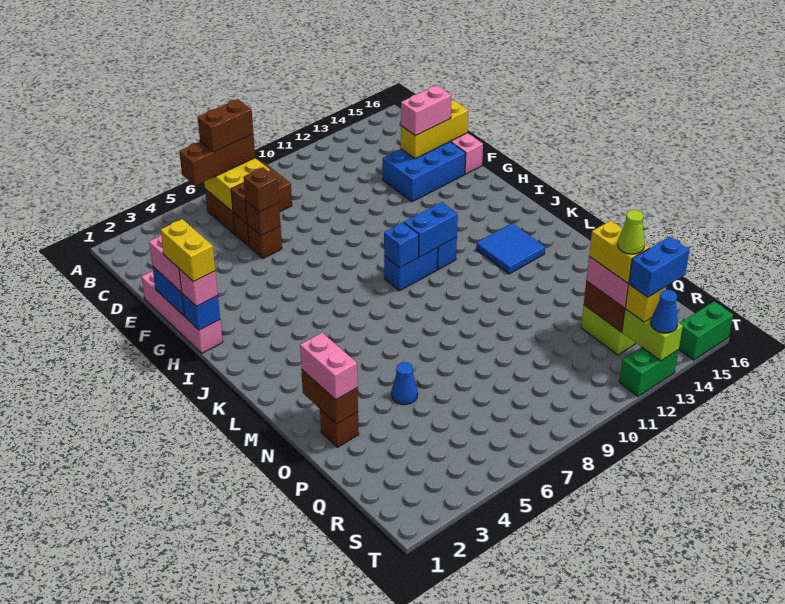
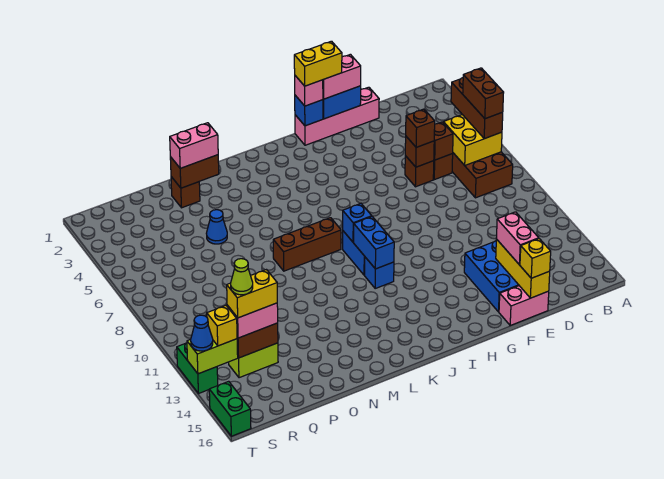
none -> yellow 1x1 brick [520,239,551,278]
none -> brown 1x3 brick [273,218,341,271]
blue 2x2 tile [476,223,545,274] -> none
blue 1x2 brick [629,237,689,297] -> none

